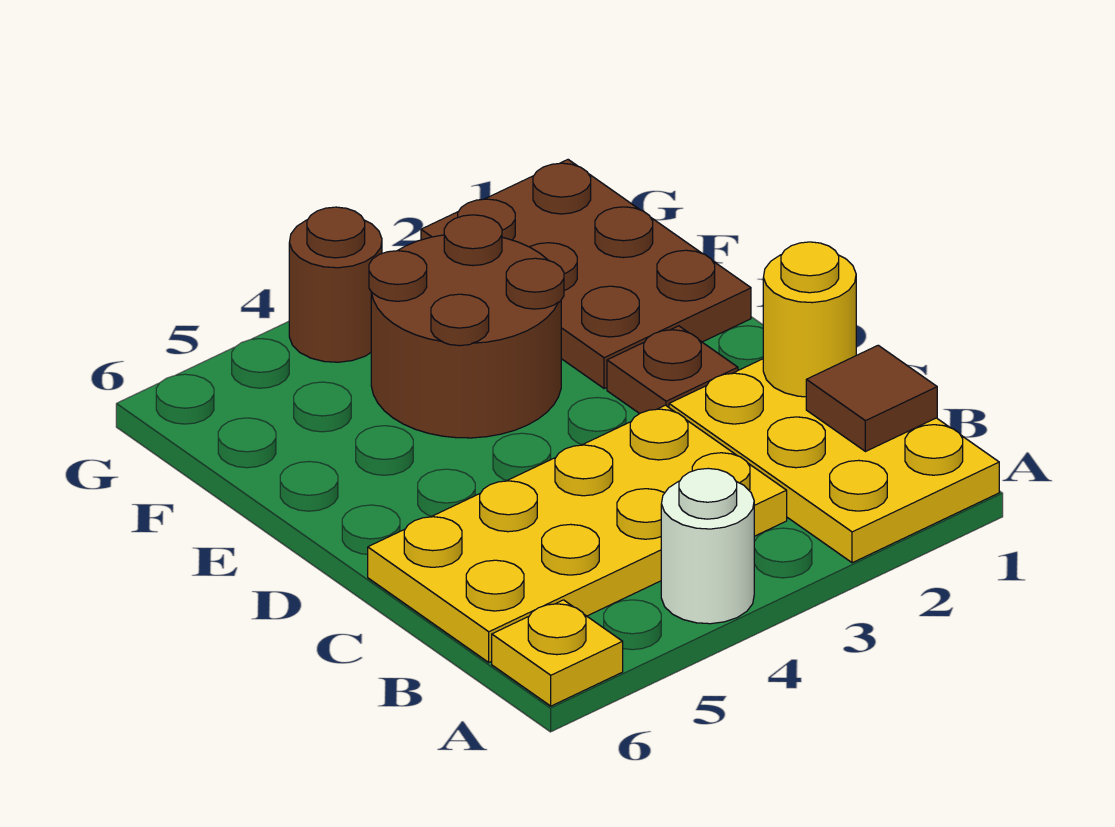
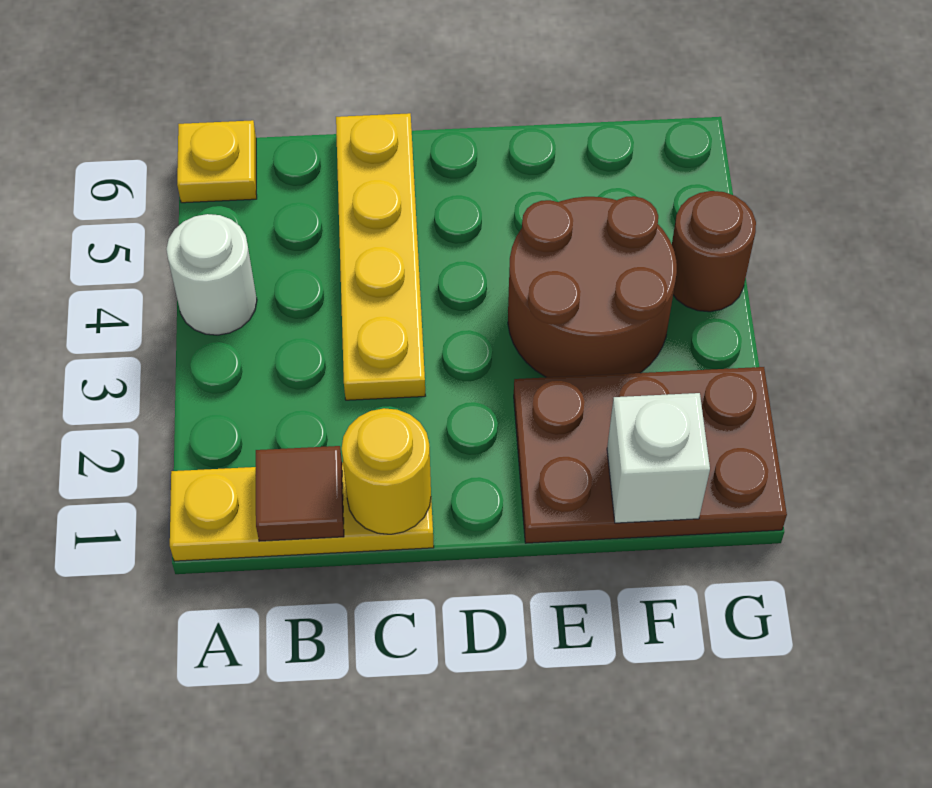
yellow 2x3 plate [669,359,999,563] -> yellow 1x3 plate [170,463,434,561]
yellow 2x4 plate [368,405,787,662] -> yellow 1x4 plate [336,113,425,400]
brown 1x1 plate [607,326,738,414] -> none
none -> white 1x1 brick [607,393,710,523]

